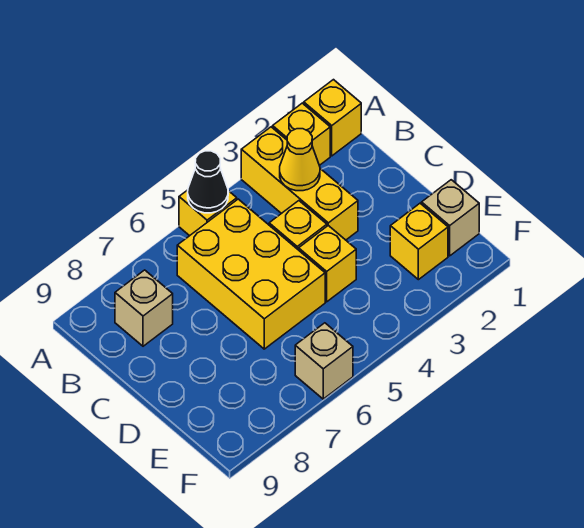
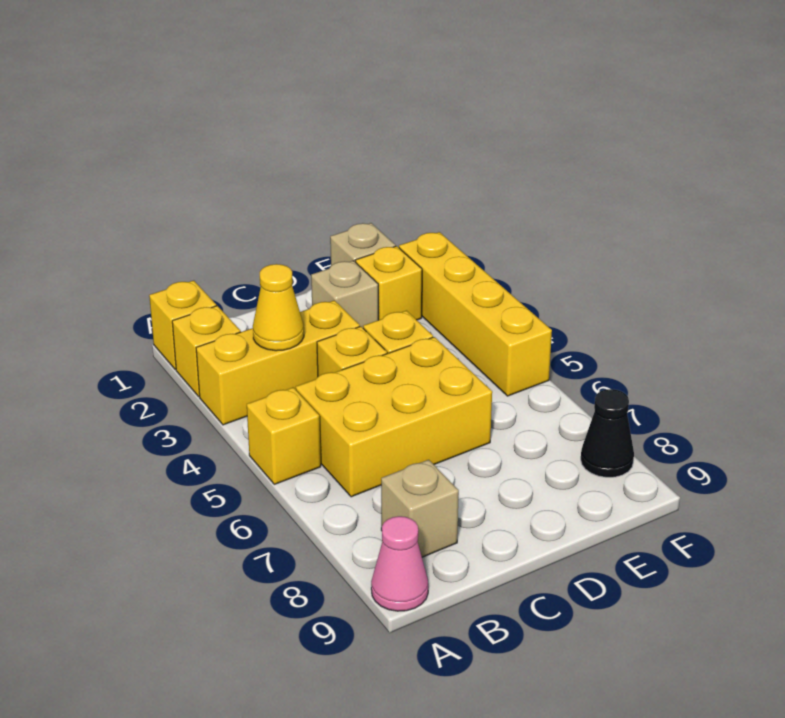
black 1x1 cone [188,151,228,213] -> black 1x1 cone moved to [581,389,634,477]
none -> pink 1x1 cone [371,516,428,611]
none -> yellow 1x4 brick [399,232,552,396]
tan 1x1 brick [295,323,353,399] -> tan 1x1 brick moved to [311,261,378,328]

